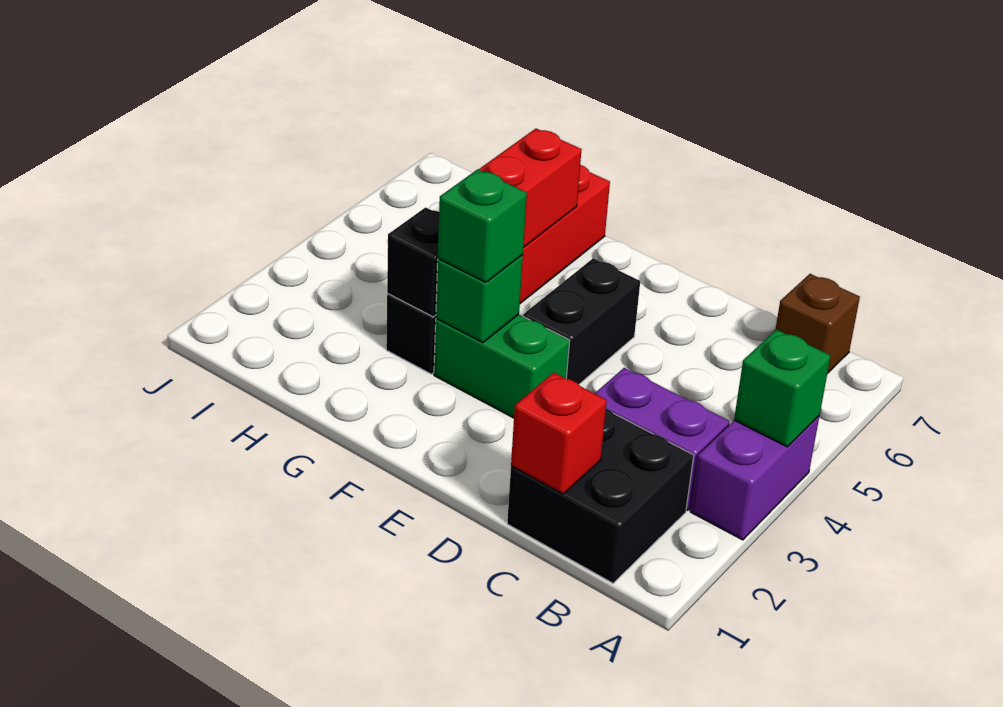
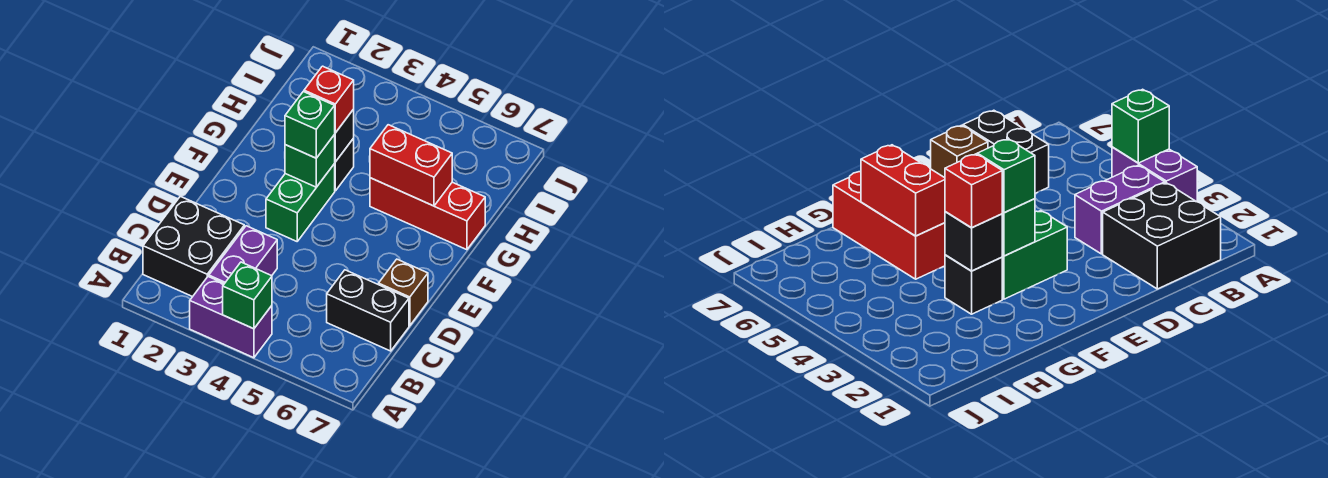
brown 1x1 brick [775,274,860,374] -> brown 1x1 brick moved to [379,259,428,326]
red 1x1 brick [511,373,607,494] -> red 1x1 brick moved to [304,66,354,133]
black 1x2 brick [523,258,640,384] -> black 1x2 brick moved to [327,270,409,351]

